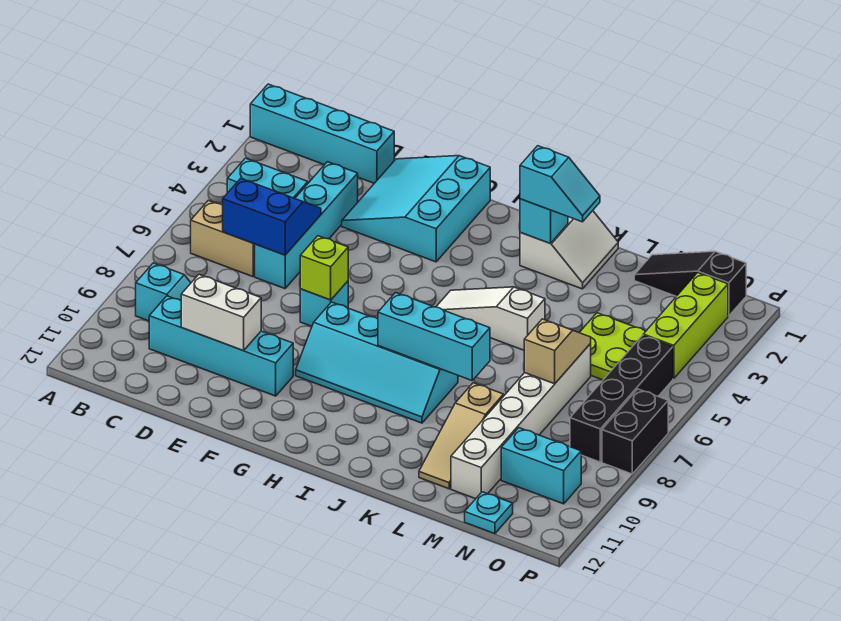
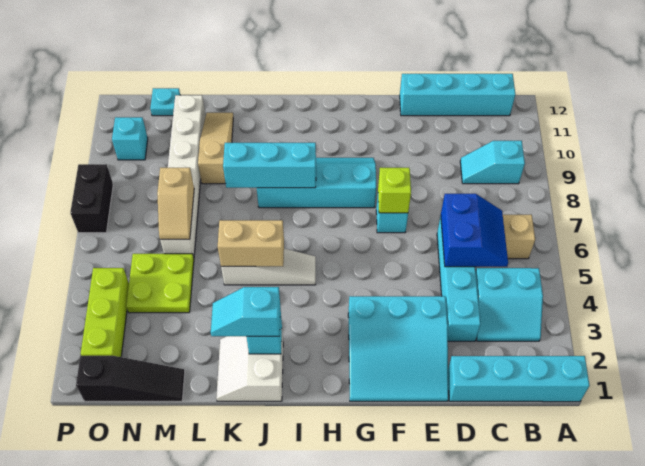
blue 2x2 slope [223,179,321,255] -> blue 2x2 slope turned to [441,194,508,267]
cyan 1x4 brick [149,296,293,396] -> cyan 1x4 brick moved to [400,73,515,116]
white 1x2 brick [181,275,261,351] -> none
cyan 3x3 slope [342,156,490,262] -> cyan 3x3 slope turned to [348,296,448,401]
none -> tan 1x2 brick [218,220,284,266]
cyan 1x2 brick [501,428,581,504] -> cyan 1x1 brick [112,117,148,160]
black 1x4 brick [570,335,673,462] -> none

